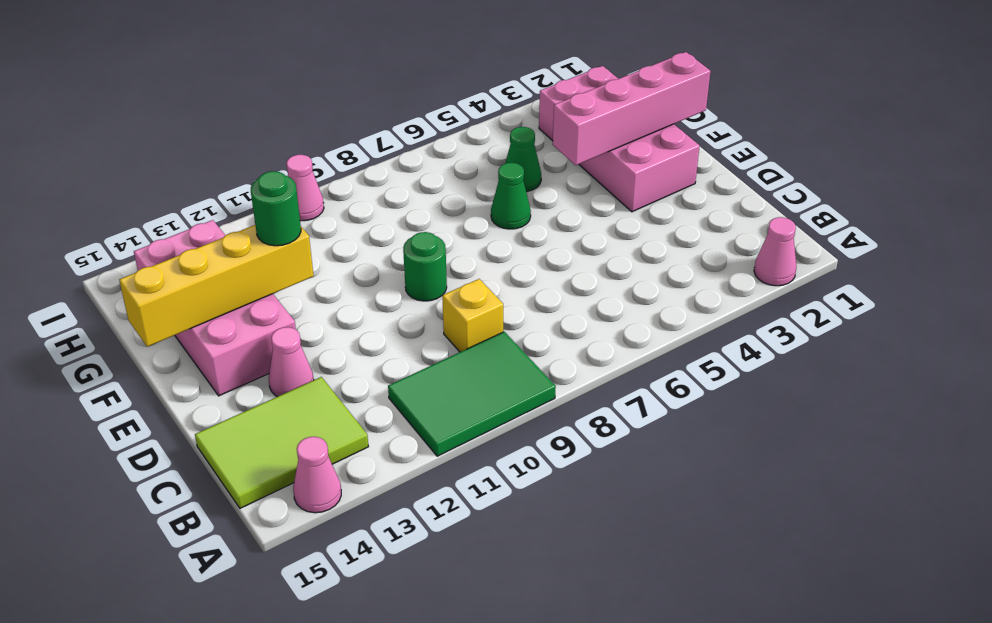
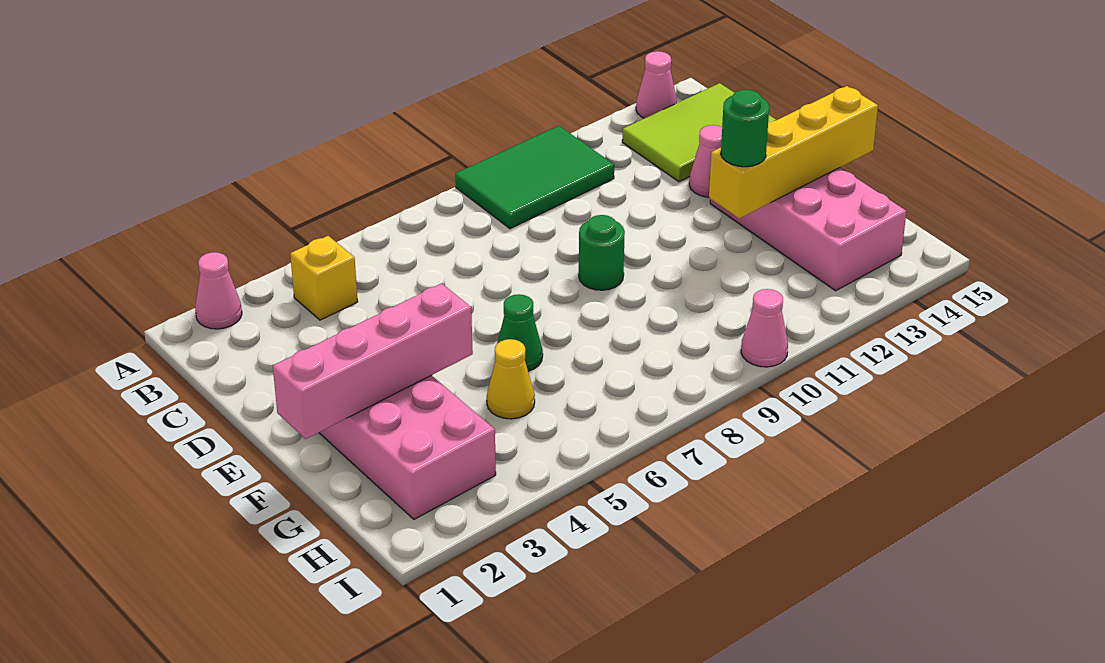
yellow 1x1 brick [442,279,503,352] -> yellow 1x1 brick moved to [290,236,358,320]
green 1x1 cone [505,127,541,192] -> yellow 1x1 cone [487,339,535,419]

